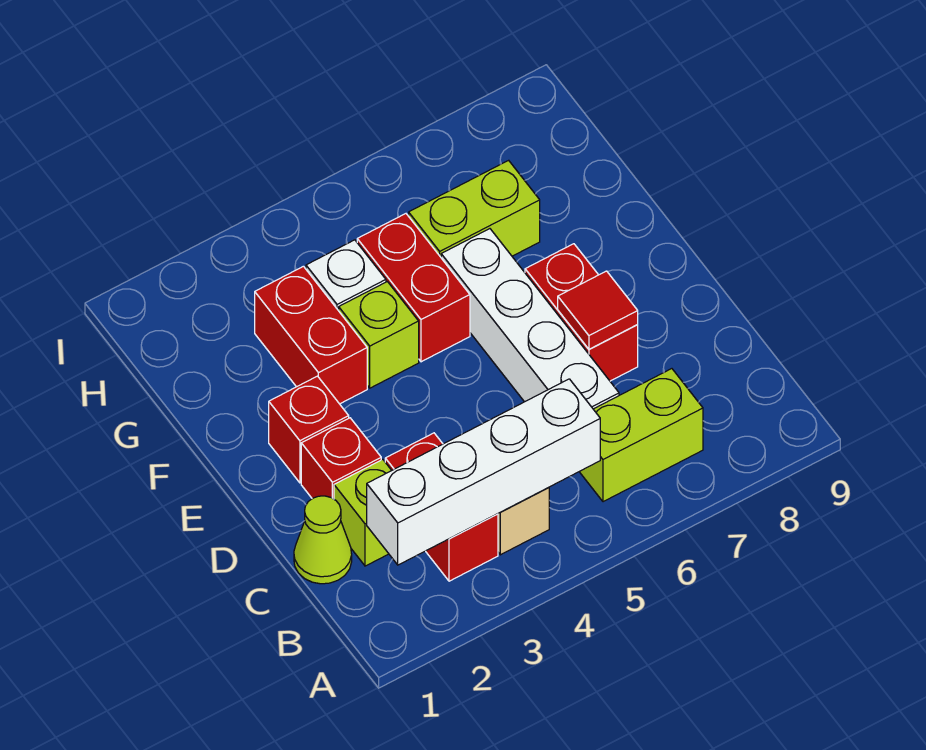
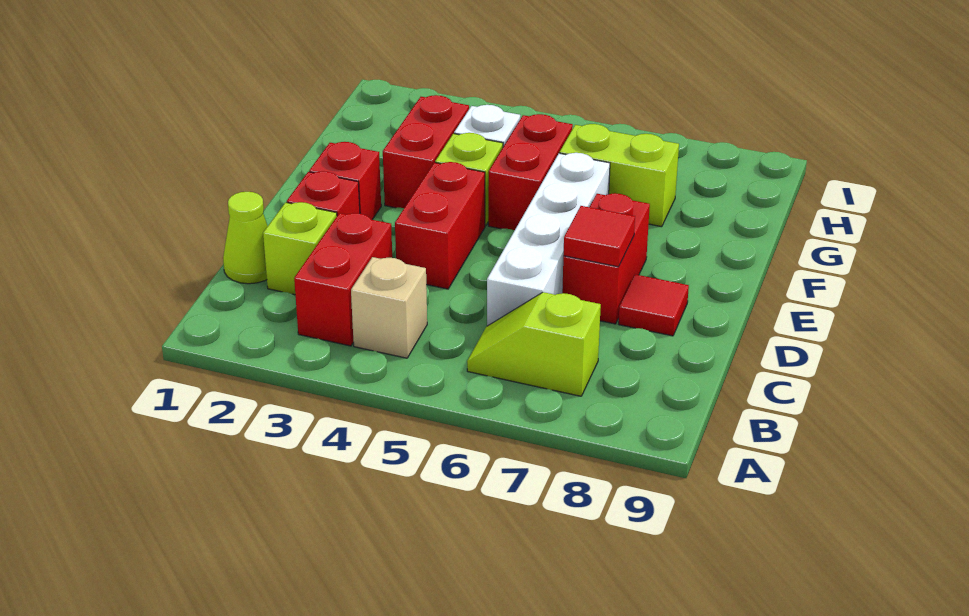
white 1x4 brick [367,379,600,565] -> none
lime 1x2 brick [579,369,703,502] -> lime 1x2 slope [467,292,601,396]
none -> red 1x2 brick [395,162,485,289]
none -> red 1x1 tile [619,274,689,336]

